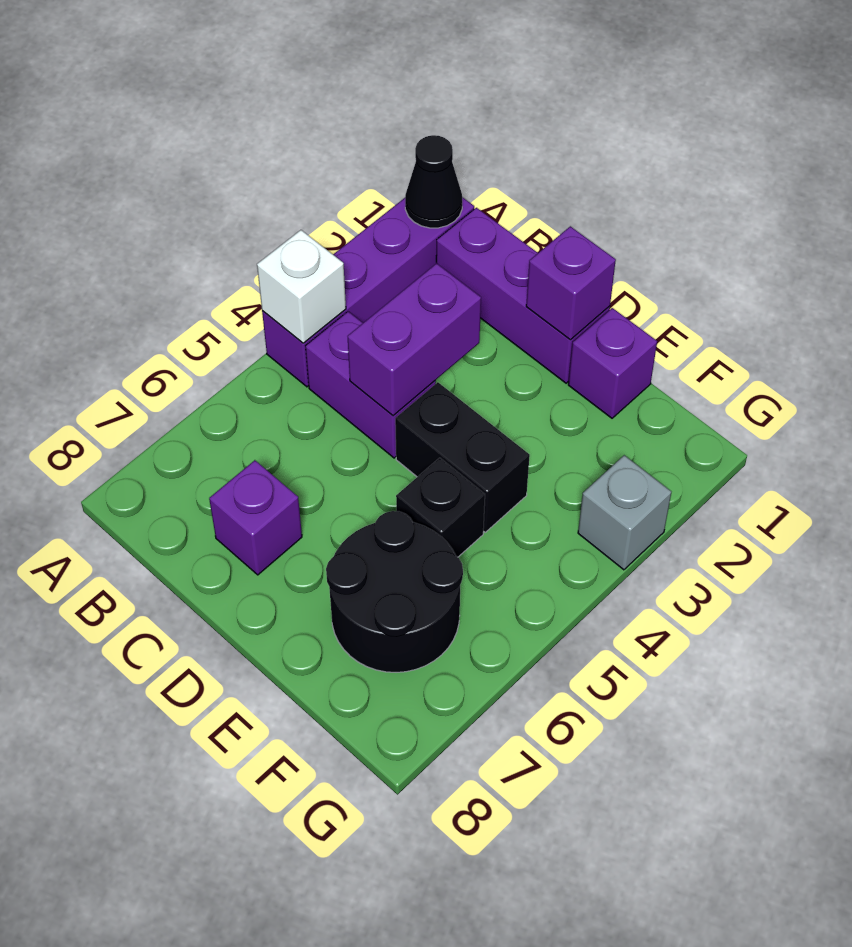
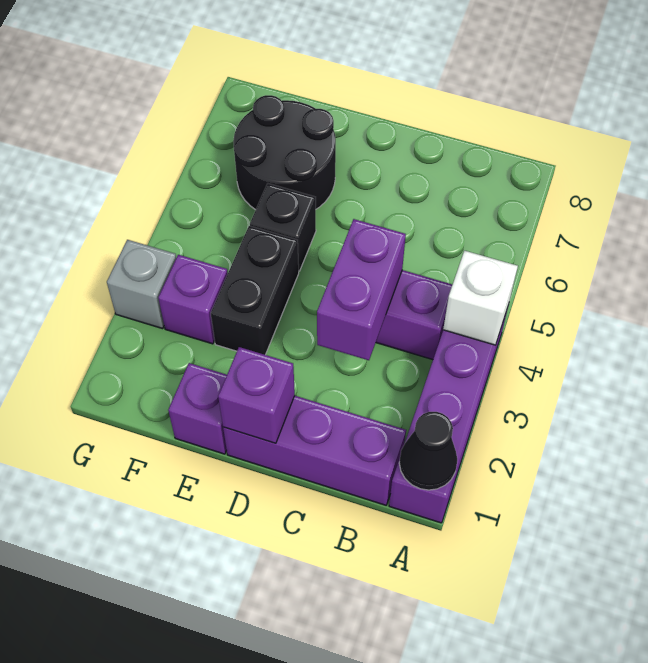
purple 1x1 brick [209,460,302,575] -> purple 1x1 brick moved to [158,255,228,344]
black 1x2 brick [395,382,530,532] -> black 1x2 brick turned to [211,226,299,355]

